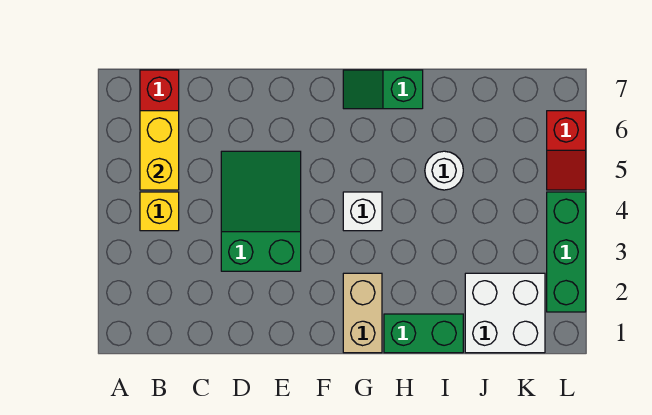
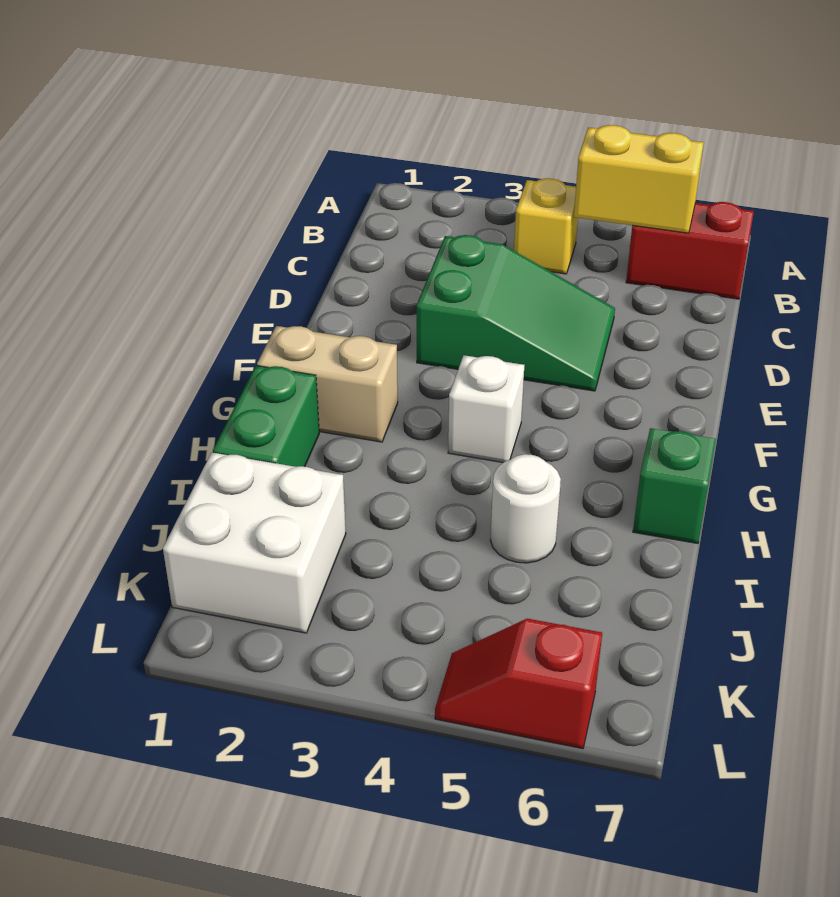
green 1x3 brick [547,192,586,312] -> none

